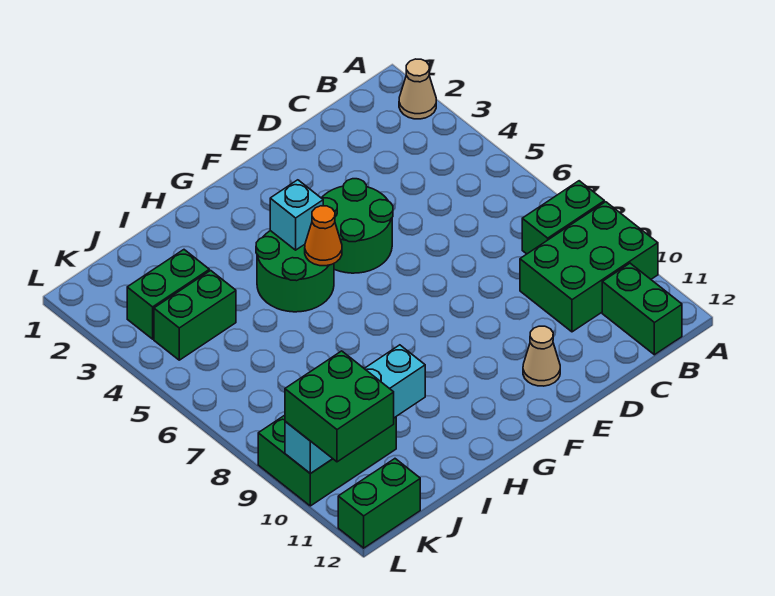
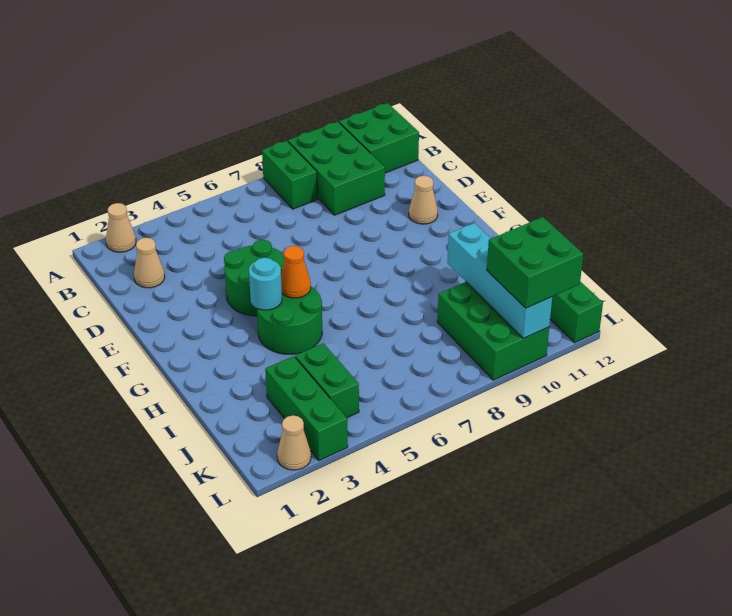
green 1x2 brick [602,263,682,355] -> green 2x2 brick [339,103,419,173]
none -> tan 1x1 cone [134,238,165,288]
cyan 1x1 brick [270,180,323,250] -> cyan 1x1 round brick [249,258,282,310]
green 1x2 brick [127,250,209,339] -> green 1x3 brick [265,356,348,461]
none -> tan 1x1 cone [277,416,311,470]

